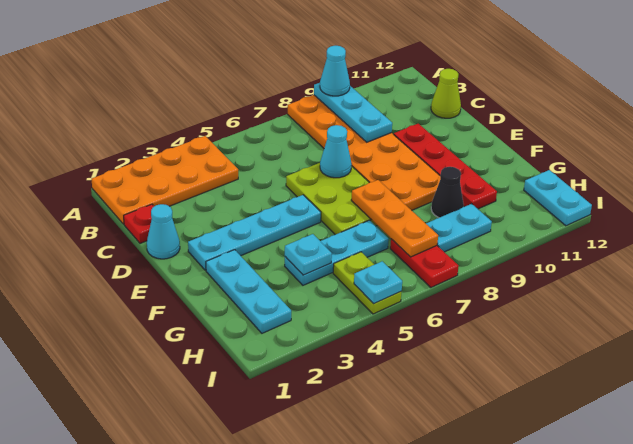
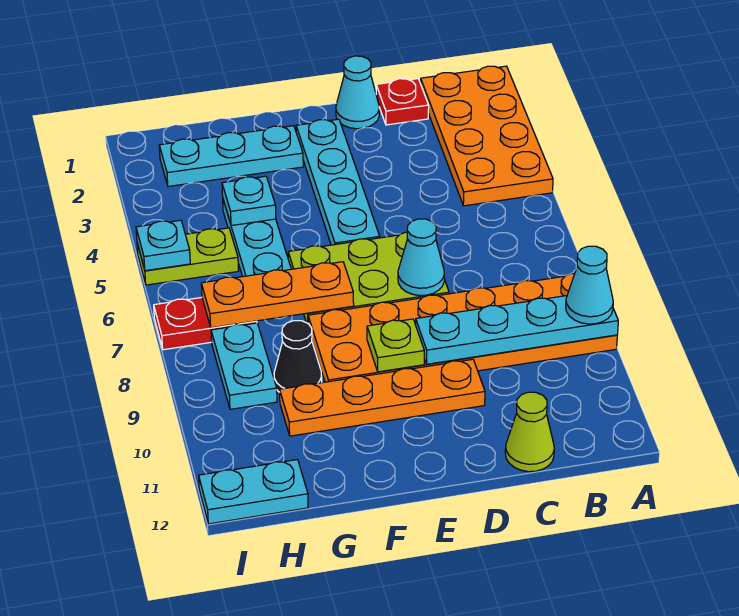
cyan 1x3 plate [314,83,392,142] -> cyan 1x4 plate [416,296,618,364]
red 1x4 plate [394,124,497,209] -> orange 1x4 plate [280,359,485,436]
none -> lime 1x1 plate [367,319,424,372]

